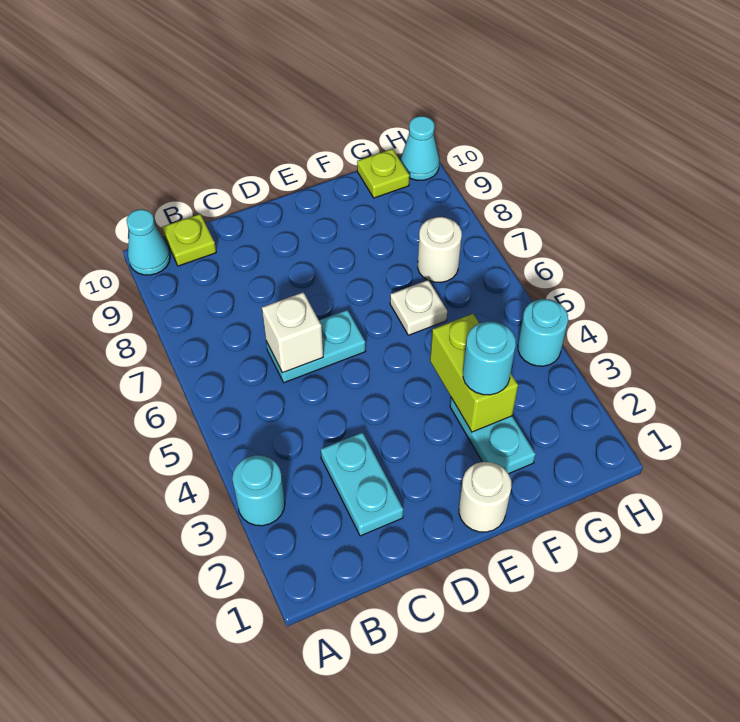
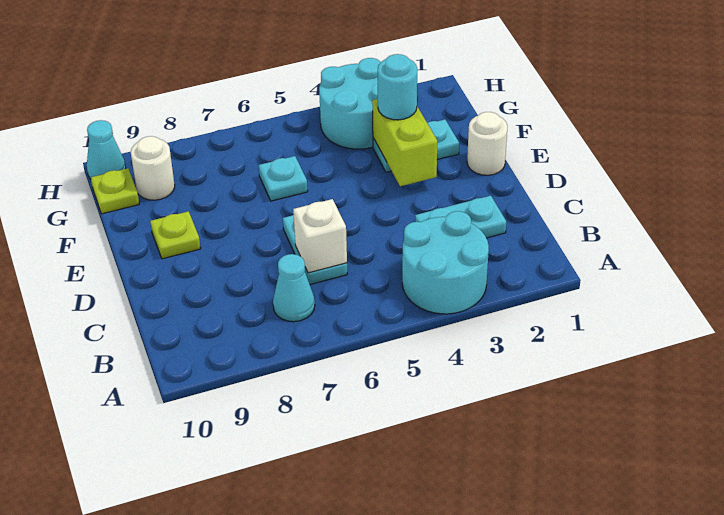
cyan 1x1 round brick [232,455,285,526] -> cyan 2x2 round brick [402,211,489,314]
cyan 1x1 cone [127,209,170,275] -> cyan 1x1 cone moved to [273,254,315,322]
lime 1x1 plate [162,214,216,266] -> lime 1x1 plate moved to [150,211,201,259]
lime 1x2 brick [430,314,518,432] -> lime 1x2 brick turned to [372,99,437,186]
white 1x1 plate [390,280,447,335] -> cyan 1x1 plate [259,156,308,201]
white 1x1 round brick [418,217,462,283] -> white 1x1 round brick moved to [131,136,175,200]
cyan 1x1 round brick [518,299,568,366] -> cyan 2x2 round brick [319,58,381,149]

